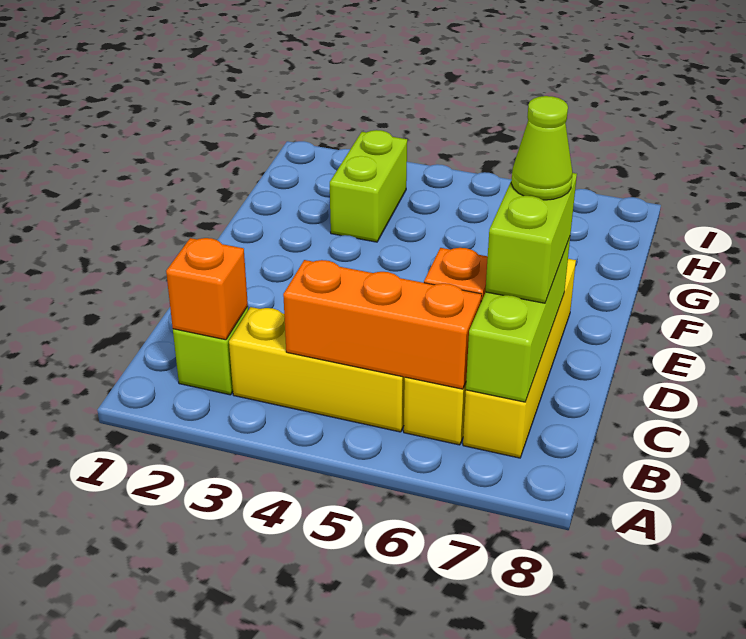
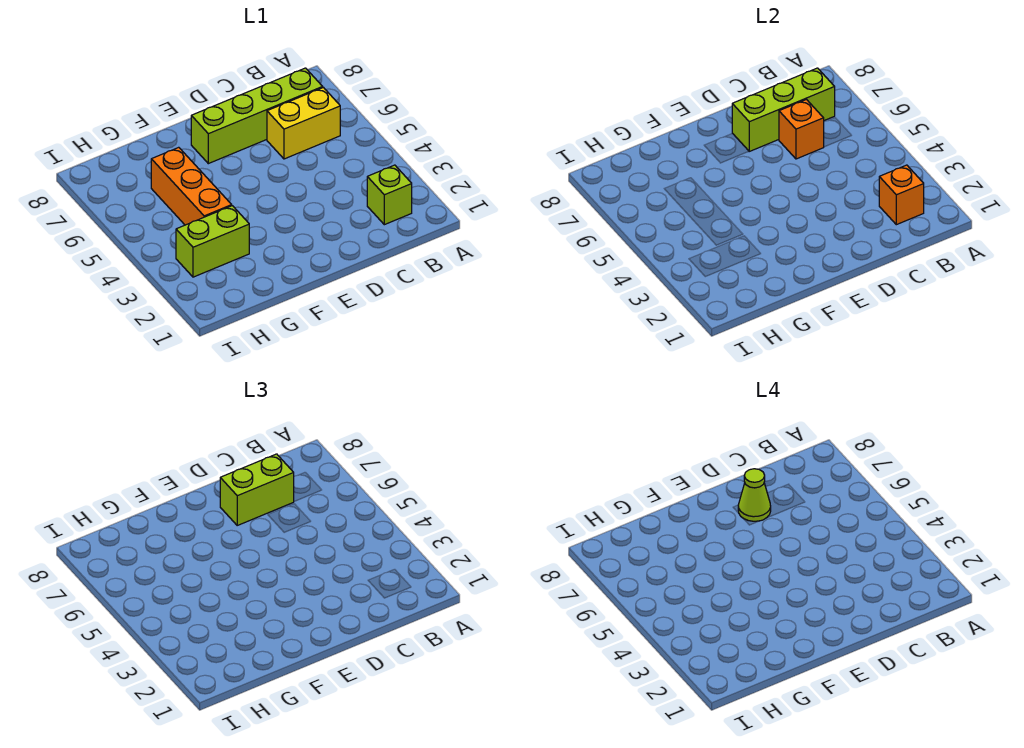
yellow 1x3 brick [229,307,405,432] -> none
orange 1x3 brick [283,260,482,389] -> orange 1x3 brick moved to [151,147,232,225]
yellow 1x4 brick [463,259,576,458] -> lime 1x4 brick [191,68,323,164]

